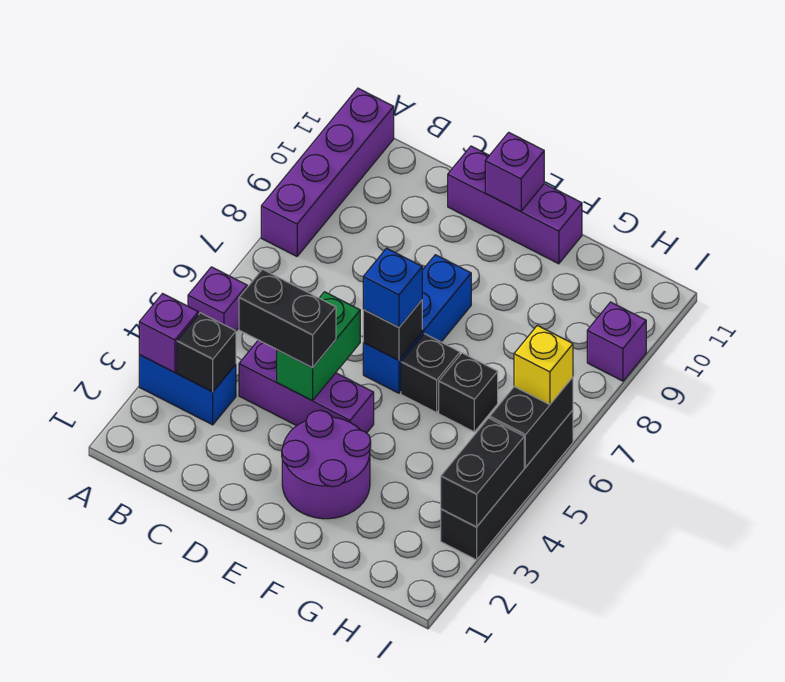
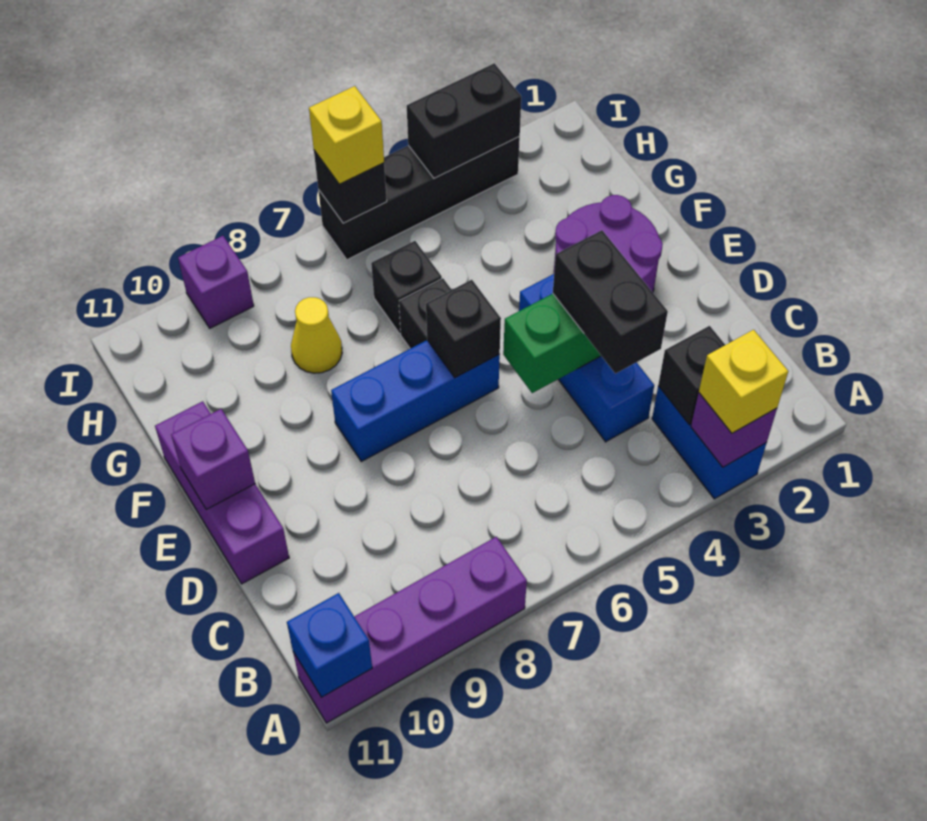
none -> yellow 1x1 brick [699,330,788,433]
purple 1x1 brick [188,267,247,331] -> none
purple 1x3 brick [239,340,374,433] -> blue 1x3 brick [519,274,654,442]
blue 1x1 brick [363,248,422,327] -> blue 1x1 brick moved to [287,593,372,697]
none -> yellow 1x1 cone [291,297,342,373]
black 1x2 brick [490,377,573,467] -> black 1x1 brick [314,151,387,223]

